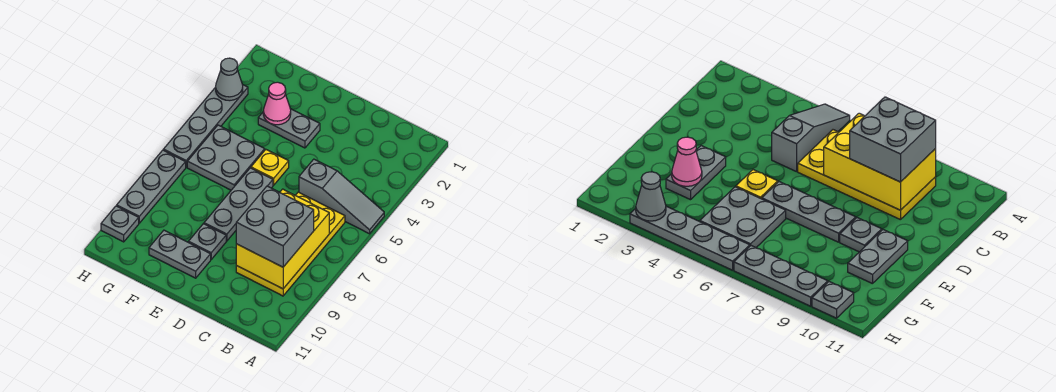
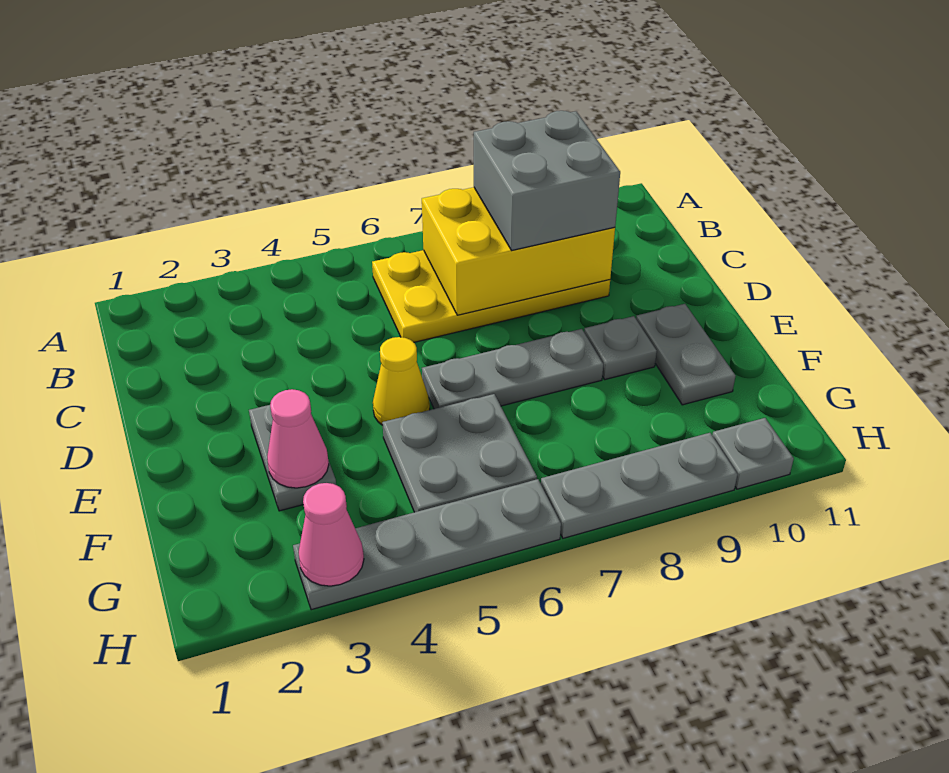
grey 1x3 slope [299,159,384,234] -> none
yellow 1x1 plate [251,150,289,185] -> yellow 1x1 cone [373,337,430,425]
grey 1x1 cone [216,58,243,101] -> pink 1x1 cone [298,483,364,586]

